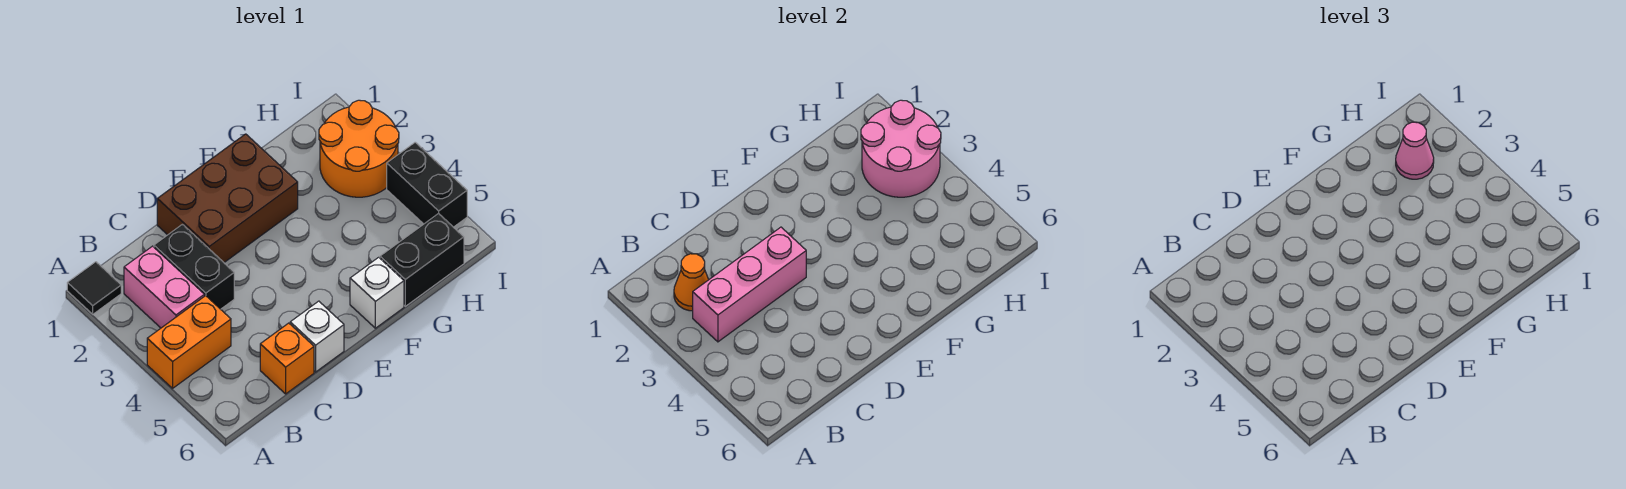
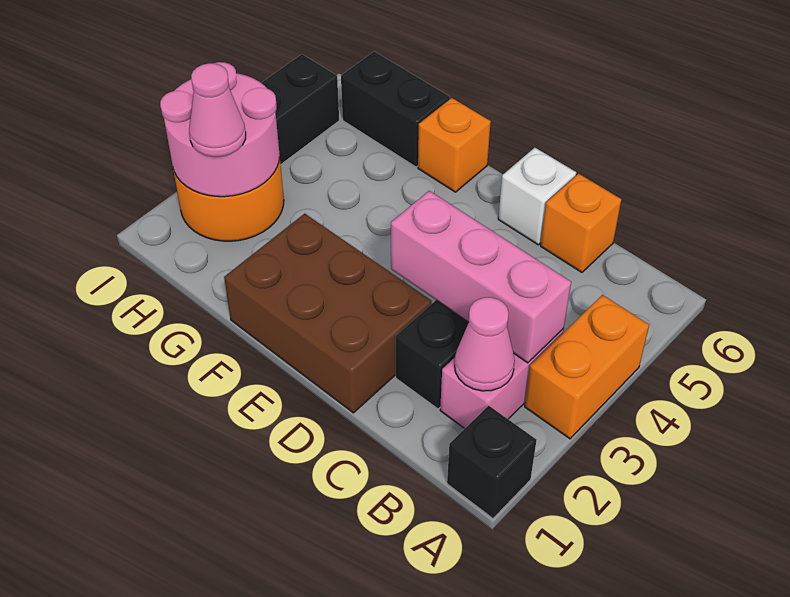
black 1x1 tile [67,262,121,314] -> black 1x1 brick [447,406,536,518]
orange 1x2 brick [147,296,231,388] -> orange 1x2 brick turned to [525,295,649,439]
orange 1x1 cone [674,254,708,311] -> pink 1x1 cone [455,297,515,391]
white 1x1 brick [350,257,404,328] -> orange 1x1 brick [418,98,491,192]

